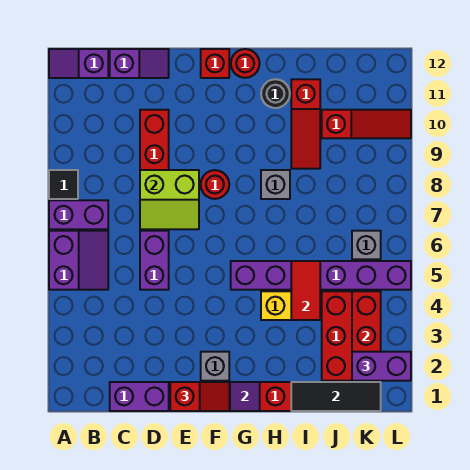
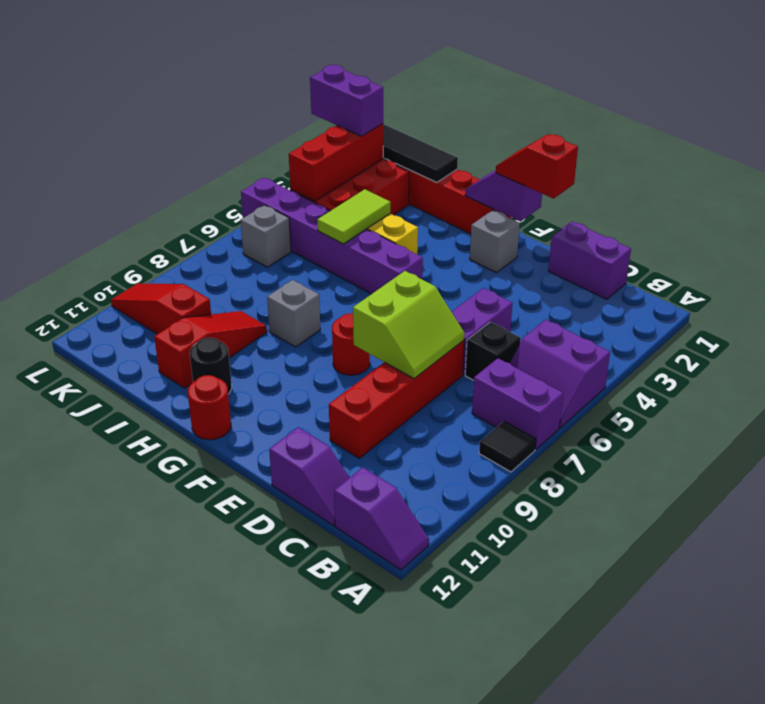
purple 2x2 slope [49,231,108,290] -> purple 2x2 slope turned to [510,320,610,428]
none -> black 1x1 brick [465,322,521,380]
purple 1x2 slope [110,49,169,78] -> purple 1x2 slope turned to [269,427,349,526]
lime 2x2 slope [140,170,199,229] -> lime 2x2 slope turned to [353,271,465,379]
red 1x1 brick [201,49,229,78] -> none
red 1x2 tile [291,261,320,320] -> lime 1x2 tile [317,189,391,244]

